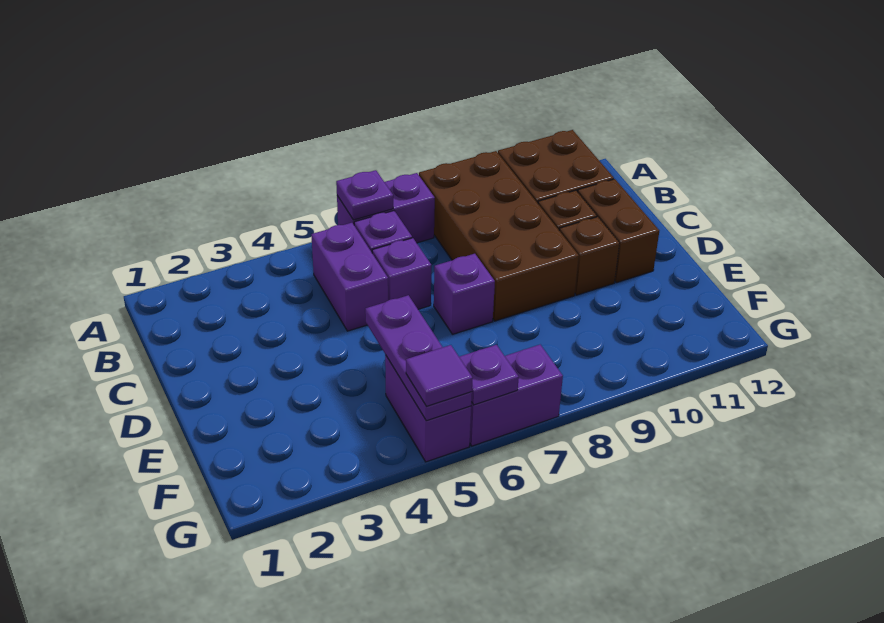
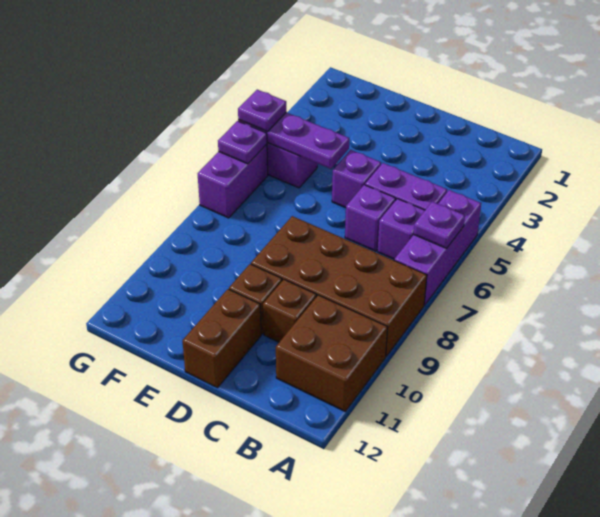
purple 1x2 brick [337,173,435,243] -> purple 1x3 brick [394,190,481,305]
brown 1x2 brick [578,179,659,283] -> brown 1x2 brick turned to [182,289,261,388]
purple 1x1 brick [434,254,495,334] -> purple 1x1 brick moved to [332,150,381,208]
purple 1x1 tile [406,345,473,406] -> purple 1x1 plate [238,90,286,132]

